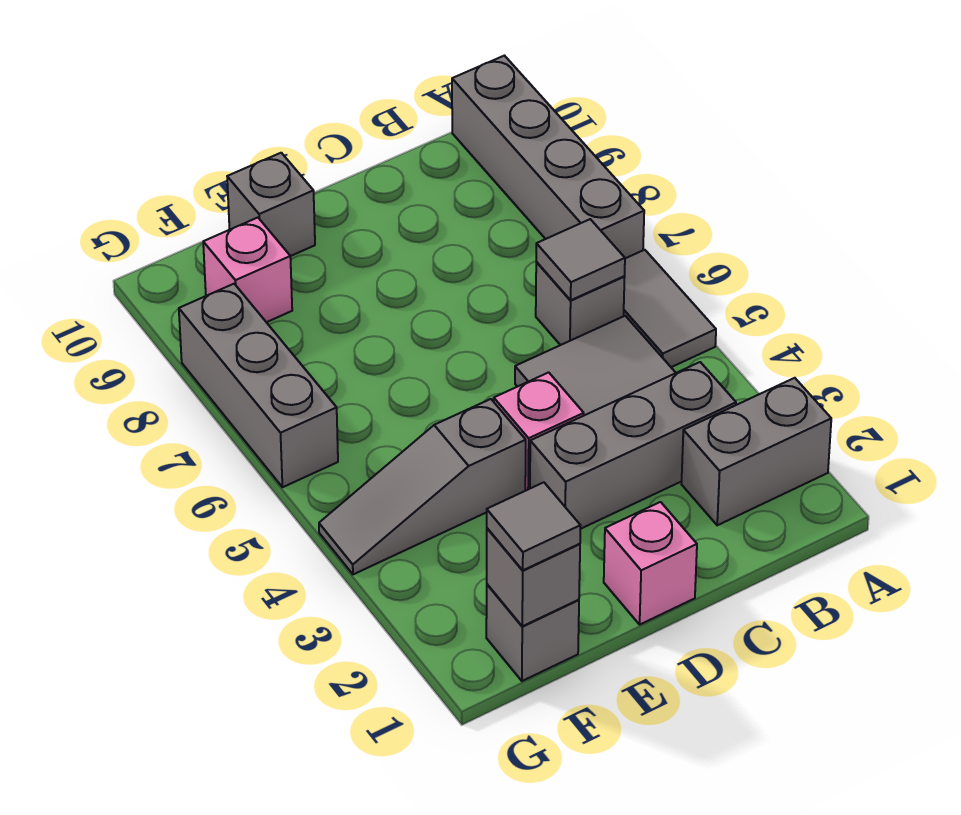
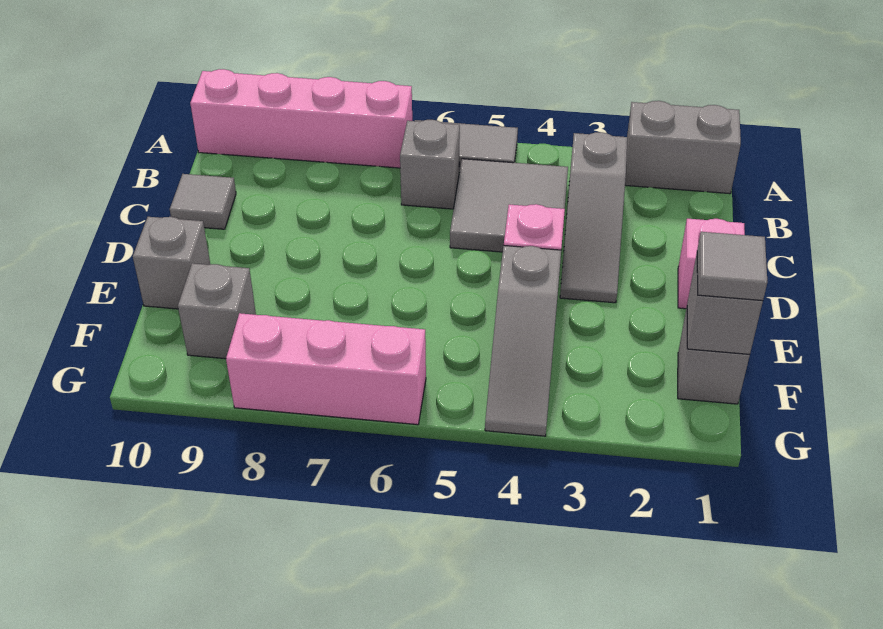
grey 1x2 brick [681,378,831,525] -> grey 1x2 brick turned to [625,101,741,194]
grey 1x4 brick [452,56,644,258] -> pink 1x4 brick [190,69,412,168]
grey 1x3 brick [530,362,736,529] -> grey 1x3 slope [560,132,627,303]
grey 1x1 tile [536,219,625,300] -> grey 1x1 tile moved to [170,174,236,229]
pink 1x1 brick [203,218,292,322] -> grey 1x1 brick [178,263,256,359]
grey 1x3 brick [179,284,338,487] -> pink 1x3 brick [226,313,426,425]

